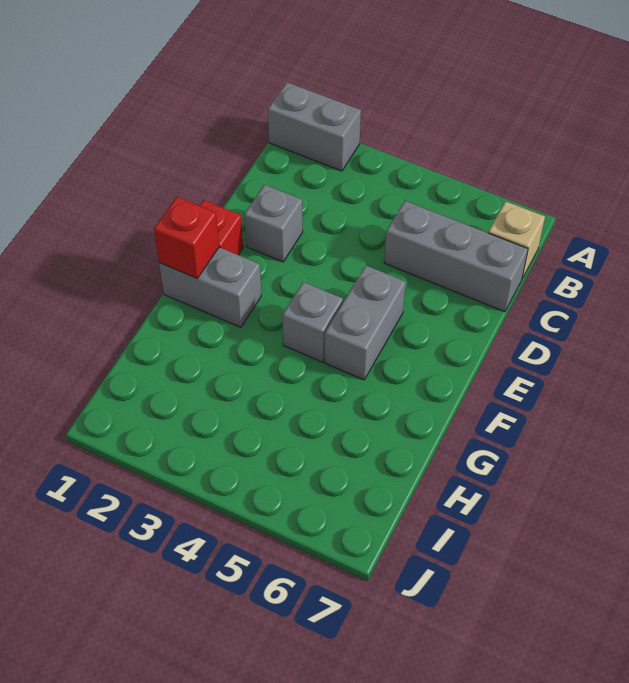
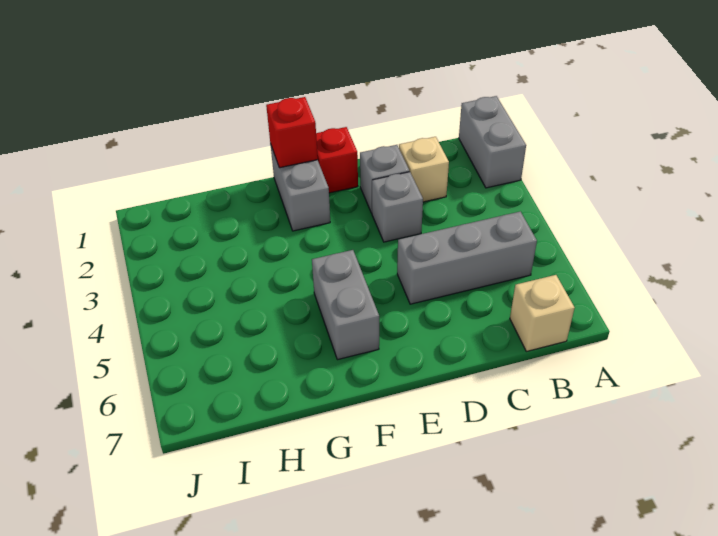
none -> tan 1x1 brick [399,137,449,202]
grey 1x3 brick [384,201,528,312] -> grey 1x3 brick turned to [397,211,537,304]
grey 1x2 brick [325,266,406,380] -> grey 1x2 brick turned to [312,250,379,360]
grey 1x1 brick [282,282,343,362] -> grey 1x1 brick moved to [372,172,423,242]

